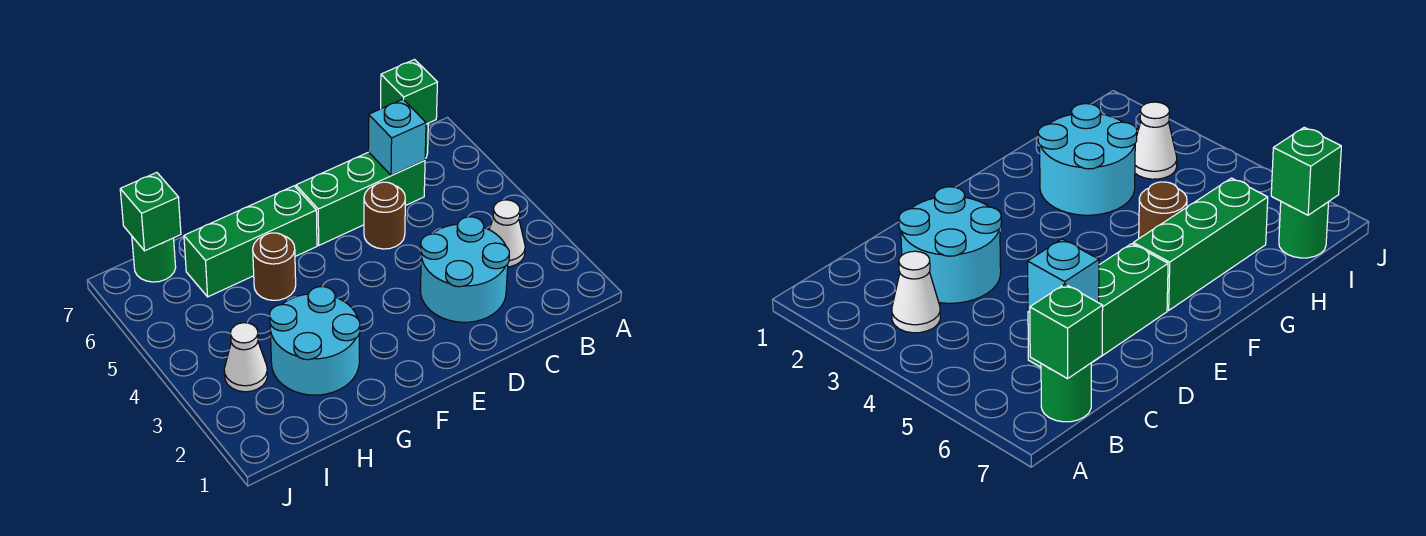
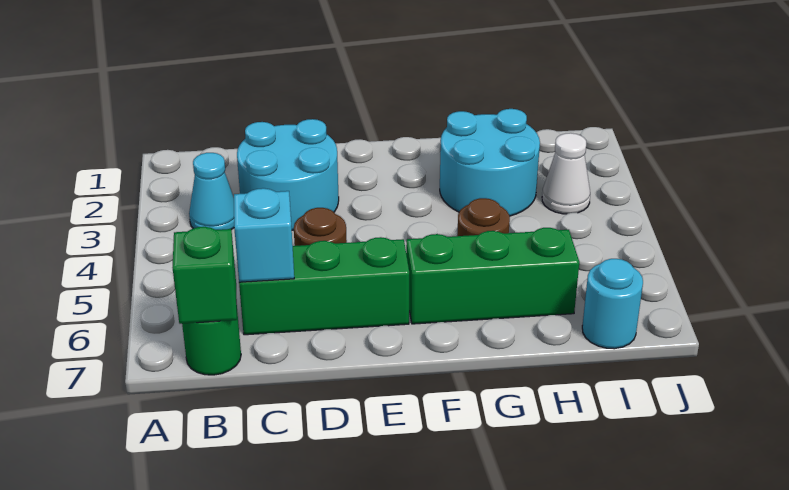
white 1x1 cone [489,200,525,267] -> cyan 1x1 cone [189,153,234,230]
green 1x1 round brick [132,237,176,282] -> cyan 1x1 round brick [582,259,643,349]
green 1x1 brick [120,173,181,251] -> none

